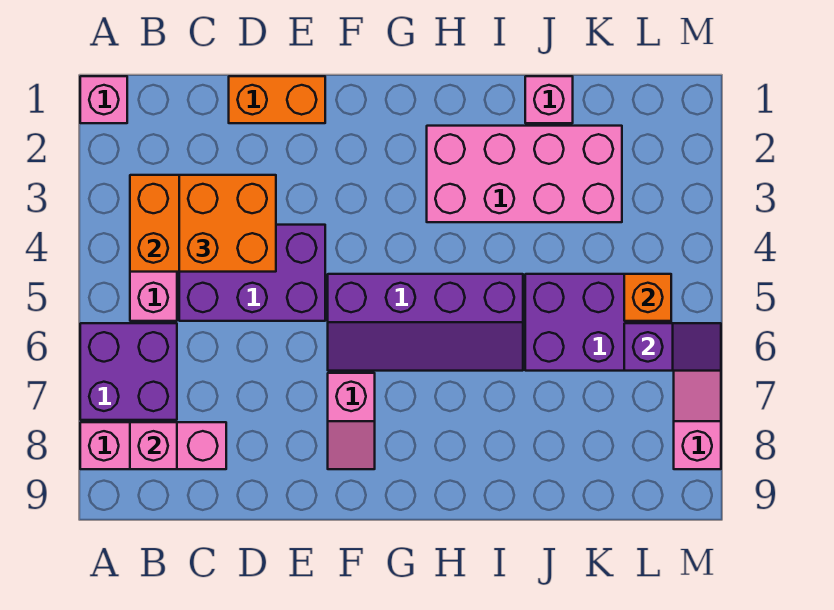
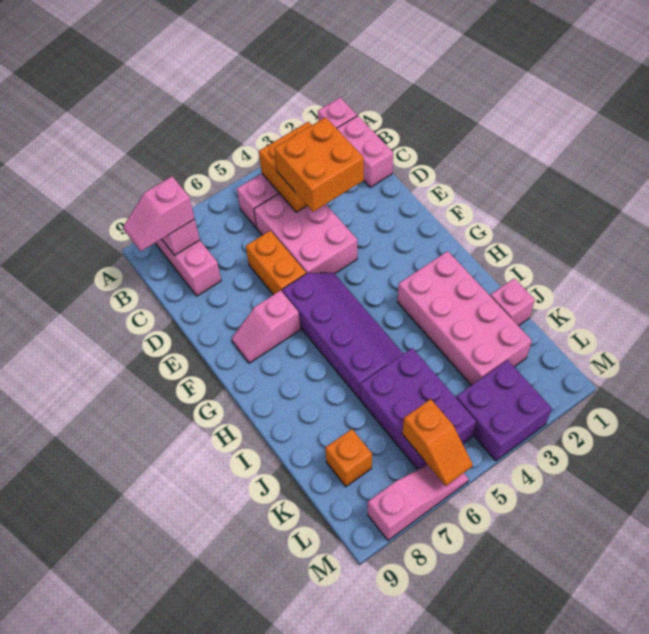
purple 2x2 brick [80,323,177,420] -> purple 2x2 brick moved to [456,360,552,461]
none -> pink 1x2 brick [337,116,393,187]
none -> pink 1x2 slope [123,176,195,251]
purple 2x3 brick [179,225,325,321] -> pink 2x3 brick [254,193,357,274]
orange 1x2 brick [229,76,325,123] -> orange 1x2 brick moved to [246,231,306,295]
purple 2x4 slope [328,274,523,371] -> purple 2x4 slope turned to [282,273,404,399]
orange 1x1 brick [624,274,671,321] -> orange 1x1 brick moved to [325,429,372,487]
purple 1x2 slope [624,323,721,371] -> orange 1x2 slope [402,399,473,486]

